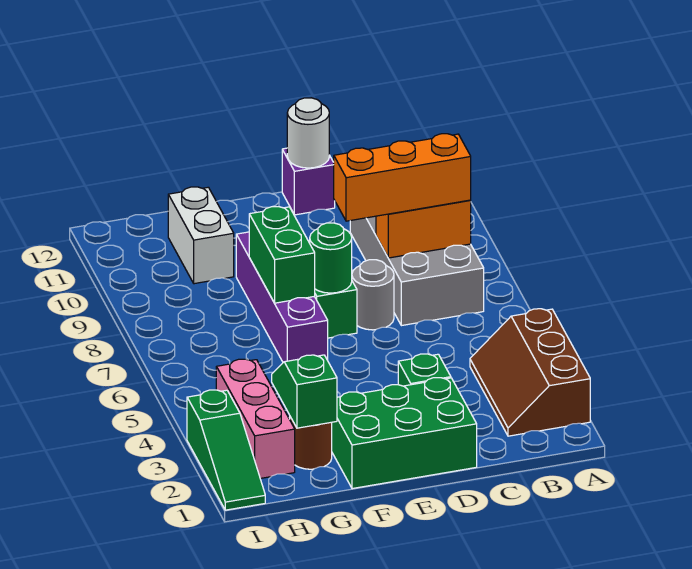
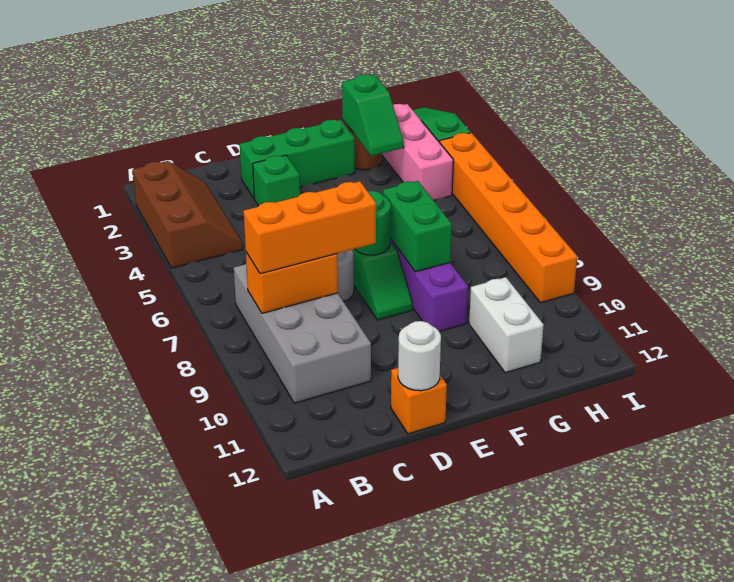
green 2x3 brick [332,378,477,489] -> green 1x3 brick [240,120,355,198]
purple 1x1 brick [282,148,335,215] -> orange 1x1 brick [391,368,447,434]
none -> orange 1x6 brick [440,133,577,303]

